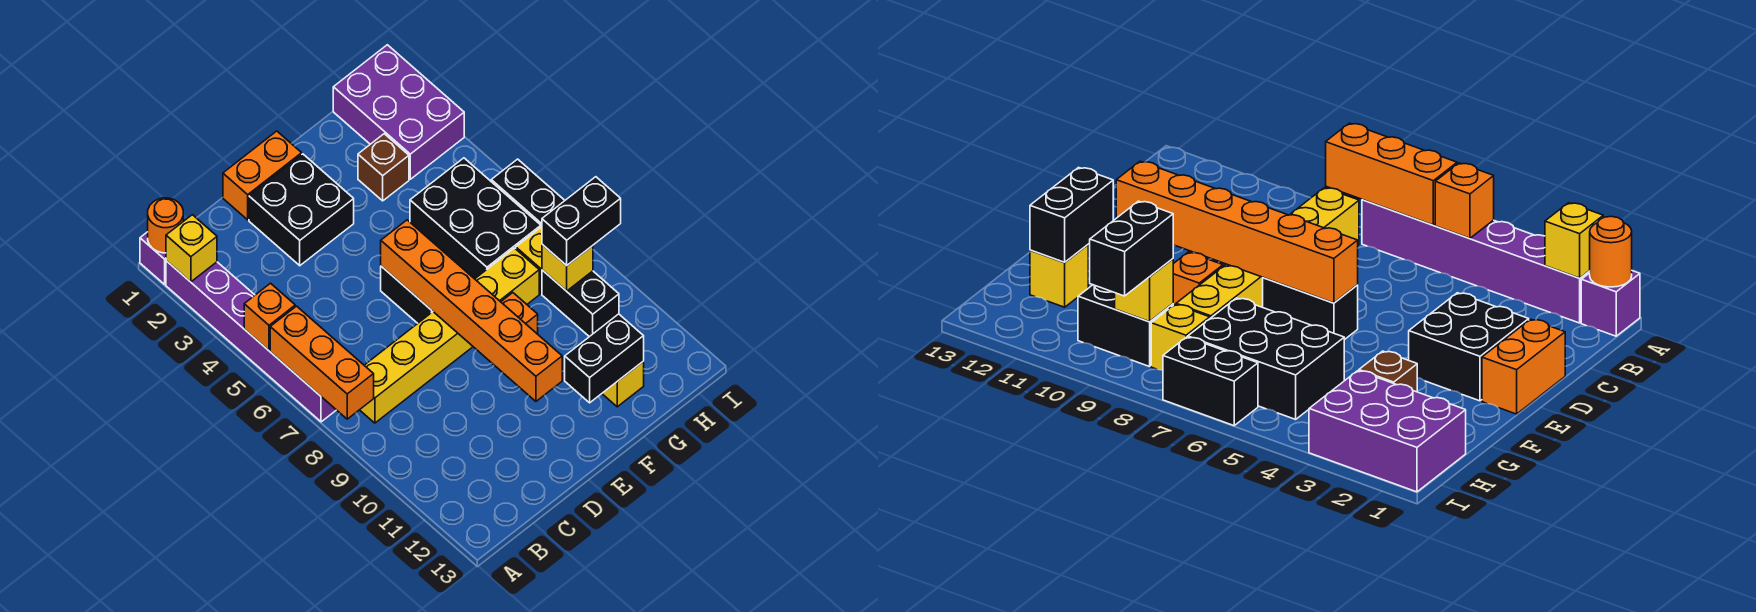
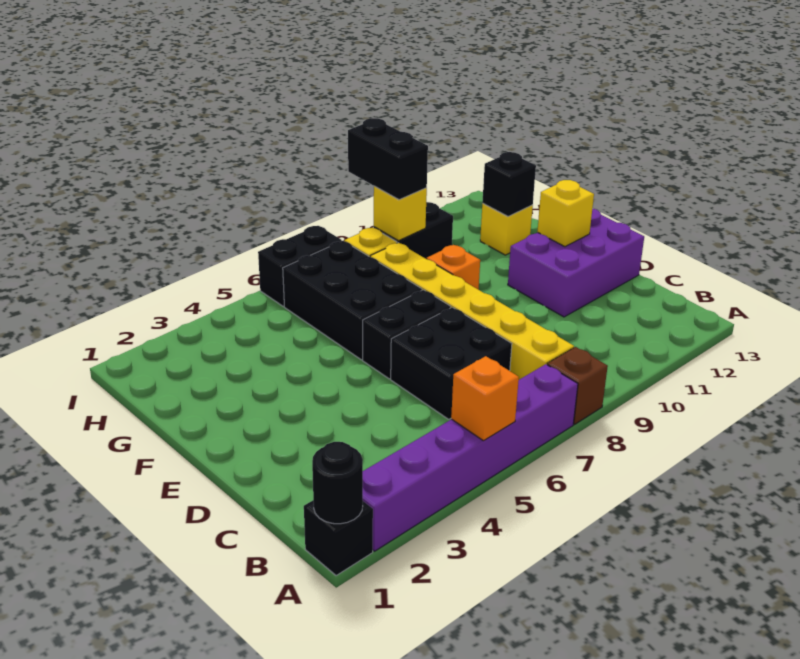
purple 1x1 brick [140,232,166,284] -> black 1x1 brick [304,501,373,576]
orange 1x1 round brick [148,198,183,253] -> black 1x1 round brick [312,442,363,524]
yellow 1x1 brick [166,215,217,282] -> yellow 1x1 brick moved to [537,180,594,247]
orange 1x3 brick [270,306,374,419] -> none
orange 1x2 brick [223,131,302,220] -> none
black 2x2 brick [249,154,354,266] -> black 2x2 brick moved to [391,307,512,419]
orange 1x6 brick [381,220,562,401] -> none
black 1x2 brick [565,314,644,403] -> black 1x1 brick [482,152,536,217]
brown 1x1 brick [358,134,409,201] -> brown 1x1 brick moved to [547,347,608,424]
black 2x3 brick [410,158,541,279] -> black 2x3 brick turned to [283,241,422,360]
purple 2x3 brick [333,45,464,179] -> purple 2x3 brick moved to [508,208,644,317]

